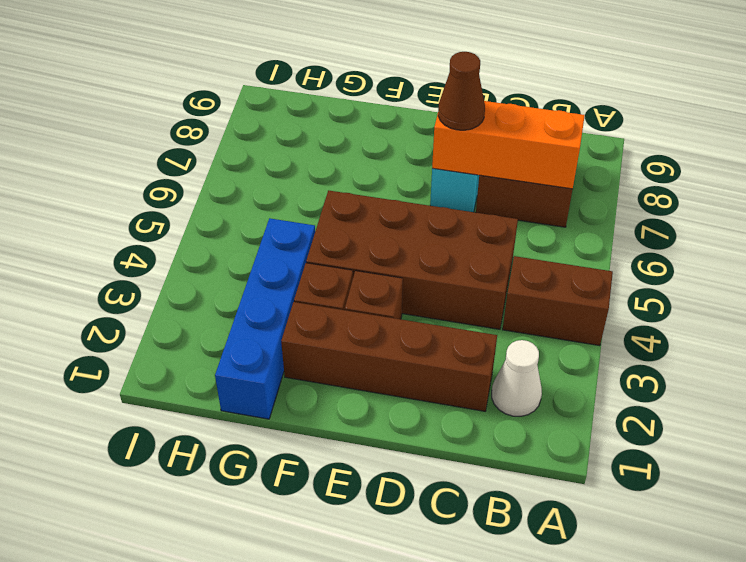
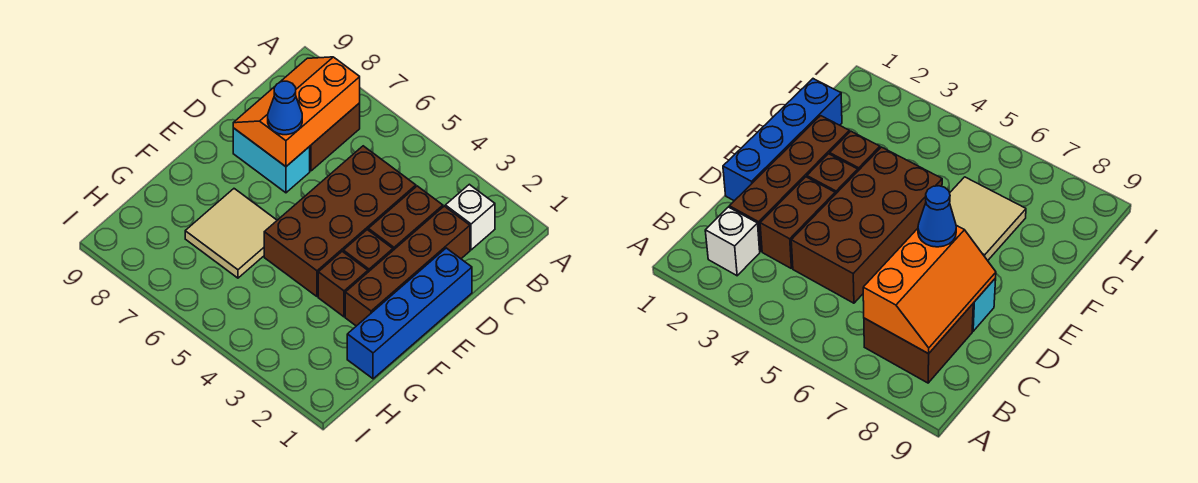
brown 1x2 brick [503,256,613,346] -> brown 1x2 brick moved to [368,186,443,250]
white 1x1 cone [492,340,542,416] -> white 1x1 brick [445,184,495,250]
brown 1x1 cone [438,52,485,130] -> blue 1x1 cone [268,81,302,135]
none -> tan 2x2 tile [185,189,277,278]
blue 1x4 brick [215,218,315,419] -> blue 1x4 brick turned to [347,248,472,379]

